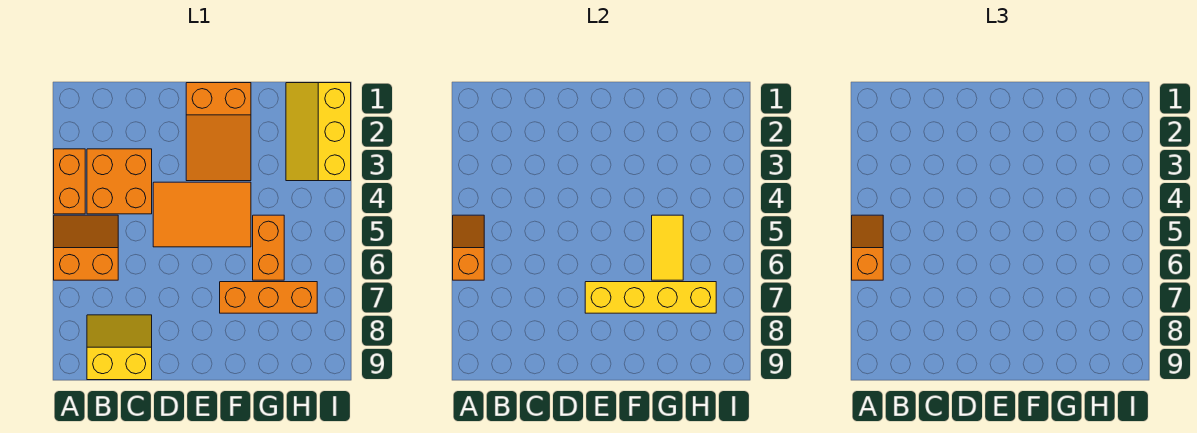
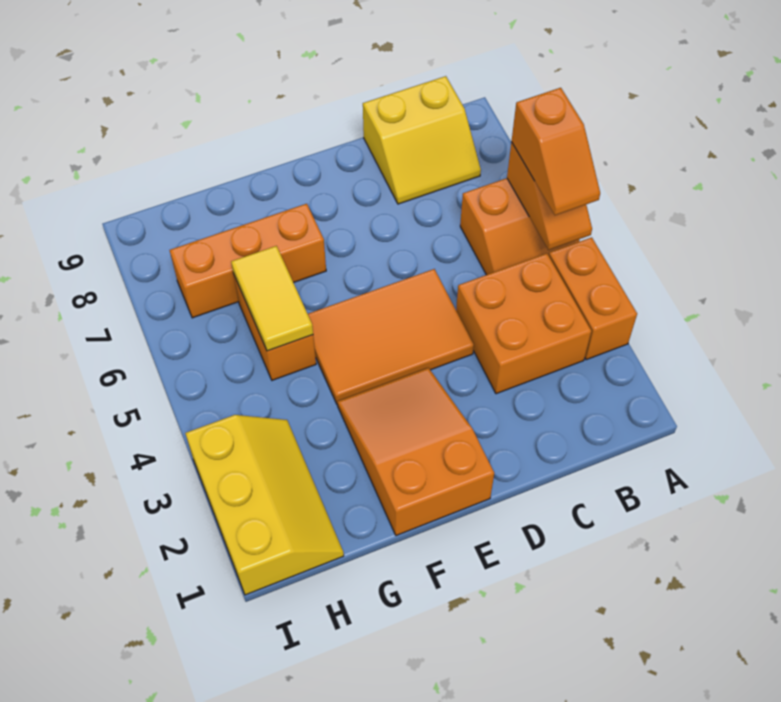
yellow 1x4 brick [585,282,716,313] -> none

